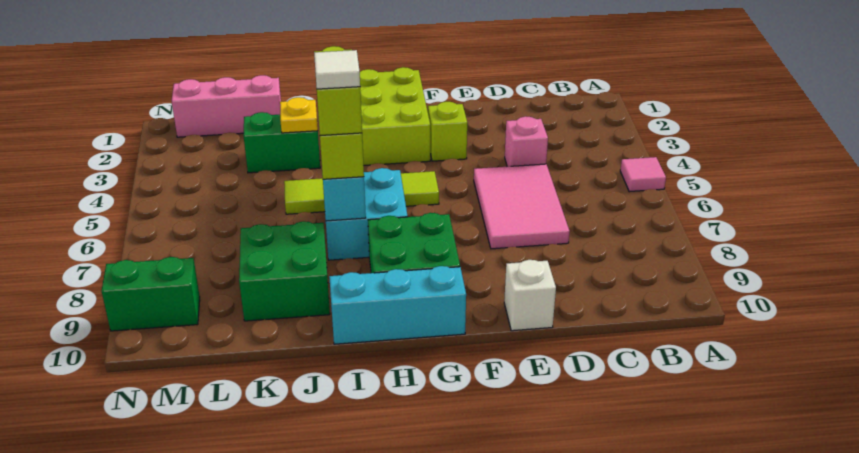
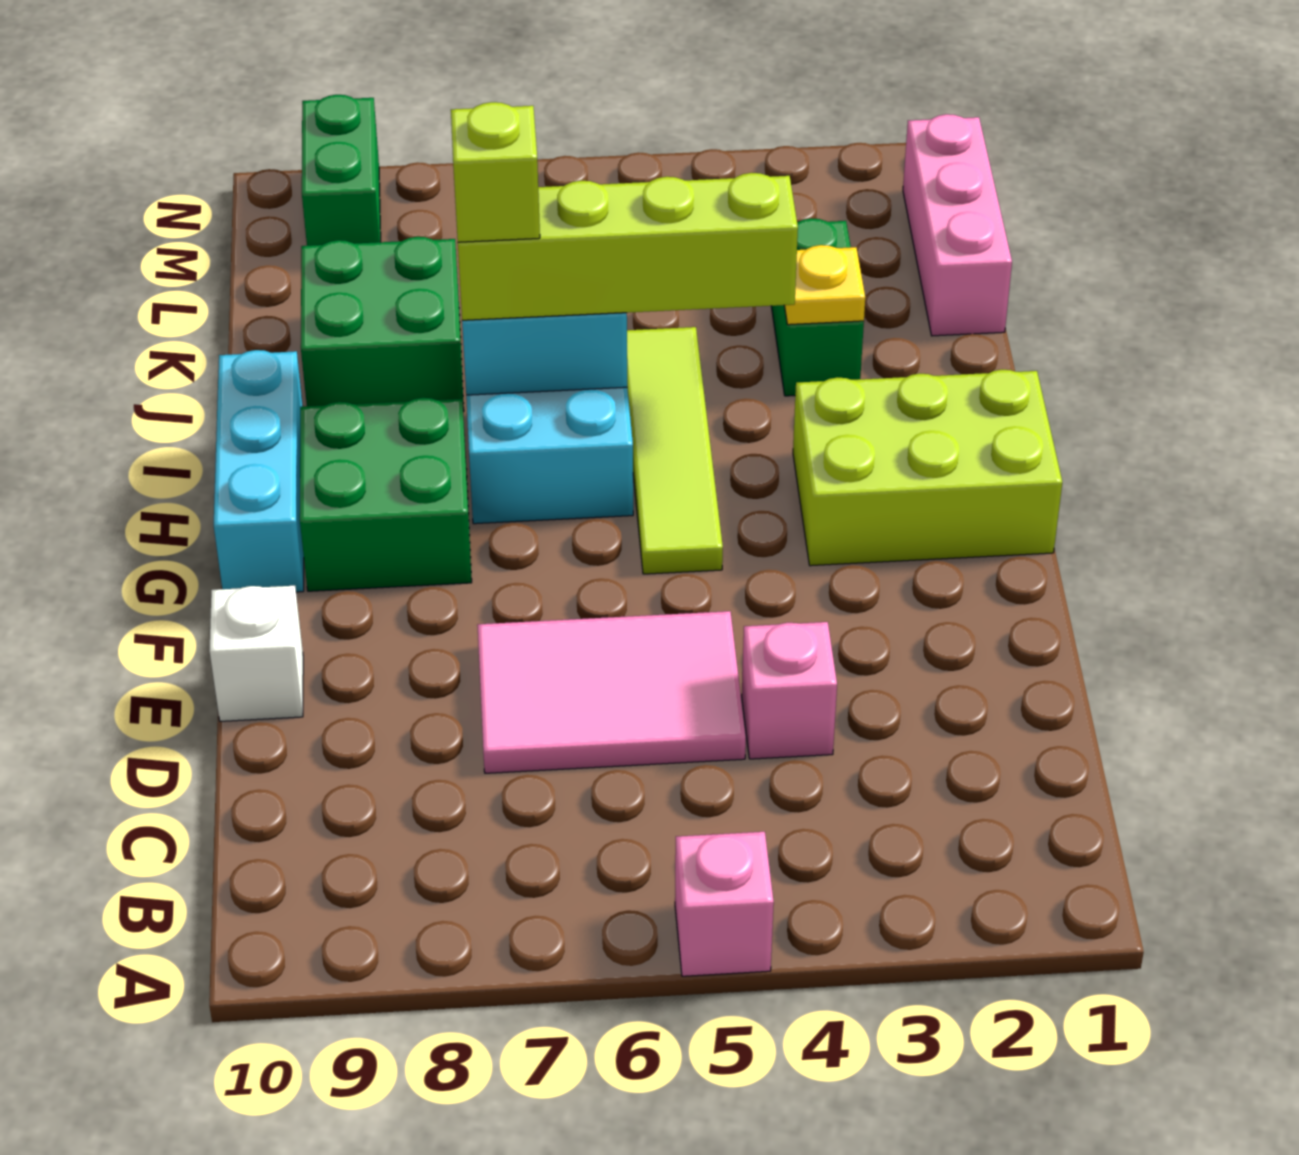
pink 1x1 tile [620,157,666,192] -> pink 1x1 brick [675,832,774,976]
lime 1x1 brick [428,102,467,161] -> none
white 1x1 tile [314,50,360,89] -> none

